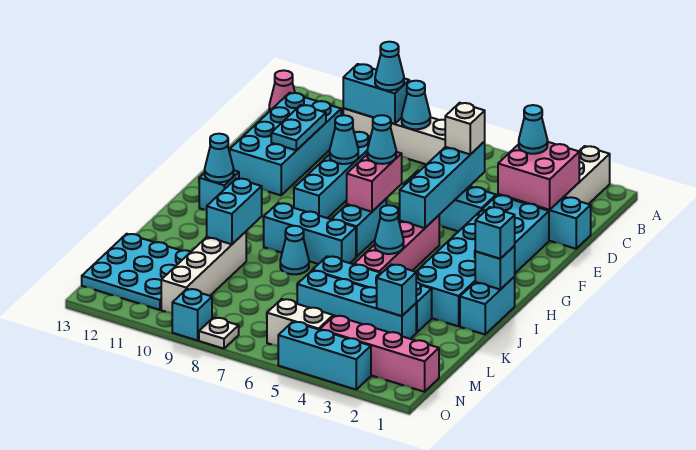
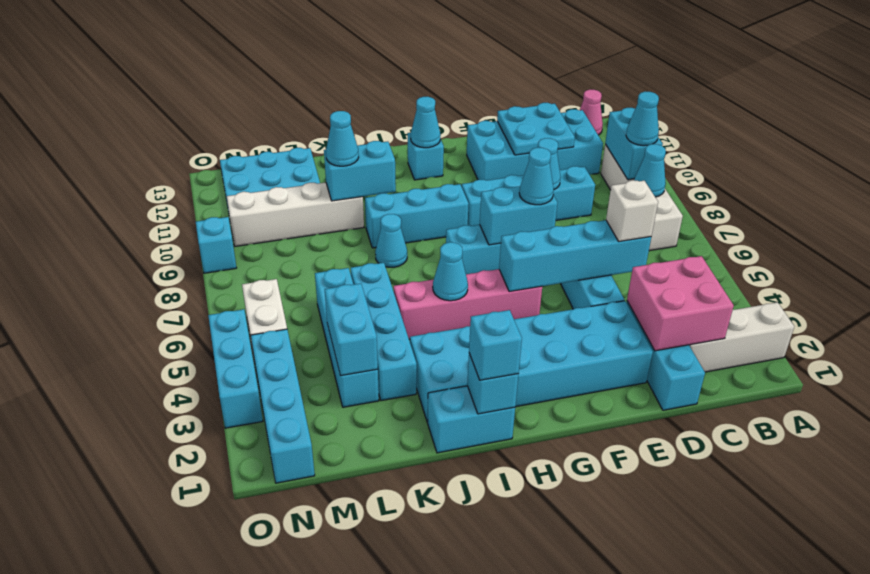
cyan 1x1 cone [519,105,548,154] -> cyan 1x1 cone moved to [326,111,359,166]
cyan 1x2 plate [271,105,326,150] -> cyan 2x2 plate [497,103,575,155]
pink 1x2 brick [347,152,402,212] -> cyan 1x2 brick [480,186,557,245]
cyan 1x3 brick [264,203,356,264] -> cyan 1x3 brick turned to [365,184,469,248]
cyan 1x1 brick [377,264,416,316] -> cyan 1x2 brick [325,283,378,376]
pink 1x4 brick [320,316,439,392] -> cyan 1x4 brick [251,329,315,483]
white 1x1 plate [199,318,239,349] -> none

